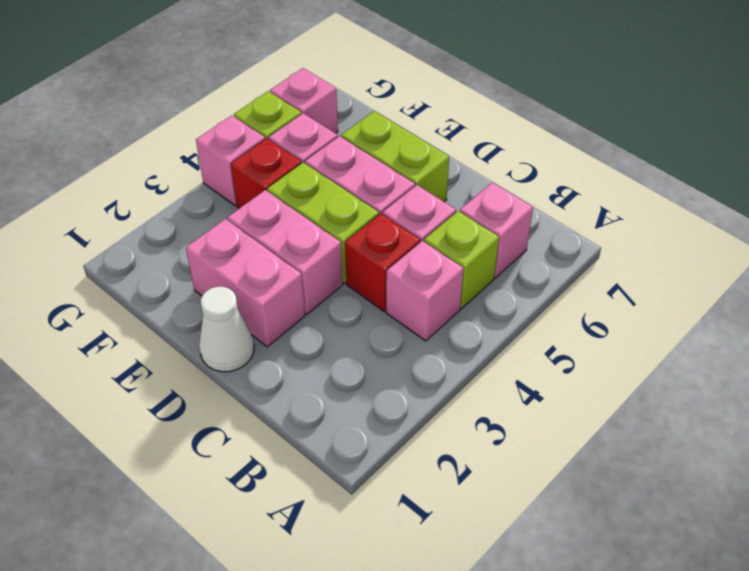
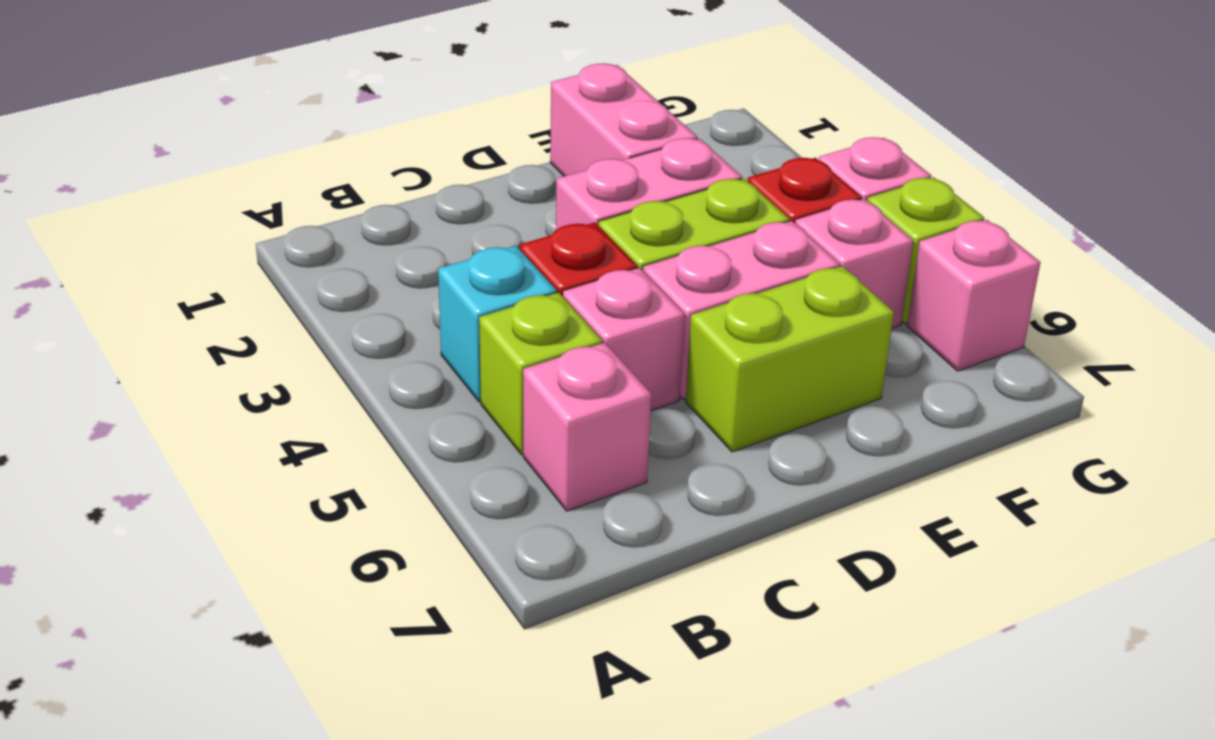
pink 1x1 brick [386,241,464,341] -> cyan 1x1 brick [438,246,557,402]
white 1x1 cone [199,287,254,372] -> none
pink 1x2 brick [186,219,305,347] -> pink 1x2 brick turned to [550,63,697,176]

